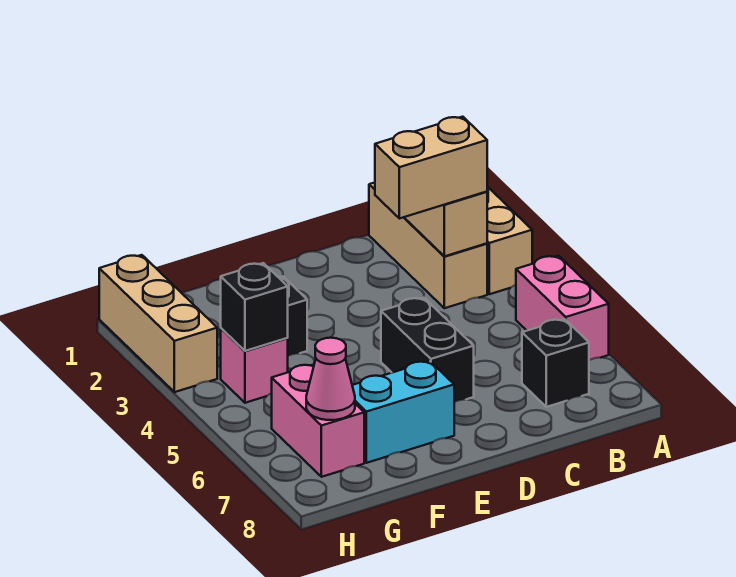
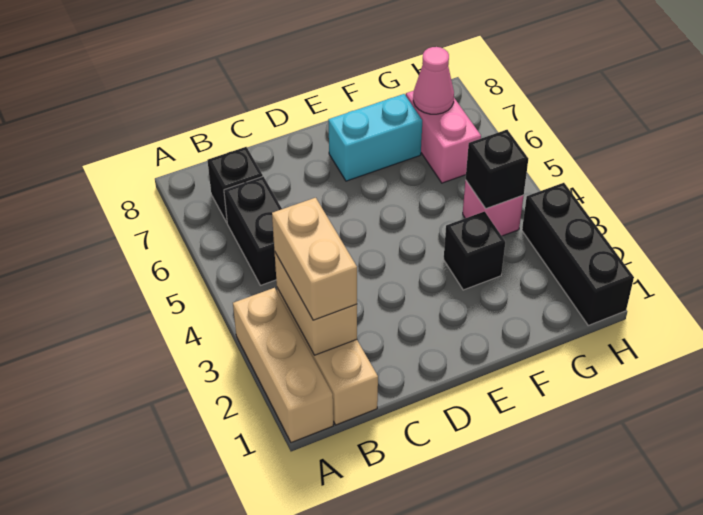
pink 1x2 brick [516,256,609,360] -> none
tan 1x2 brick [375,117,487,219] -> tan 1x2 brick turned to [272,198,357,320]
black 1x2 brick [381,298,474,402] -> black 1x2 brick moved to [224,177,282,285]
tan 1x3 brick [99,255,217,392] -> black 1x3 brick [522,183,634,325]

